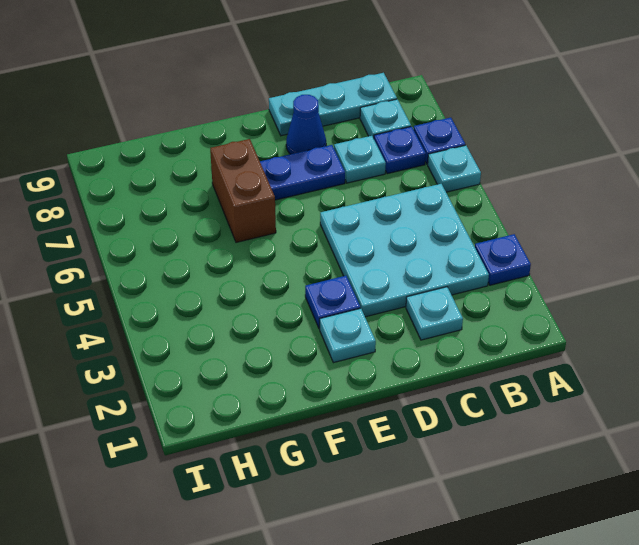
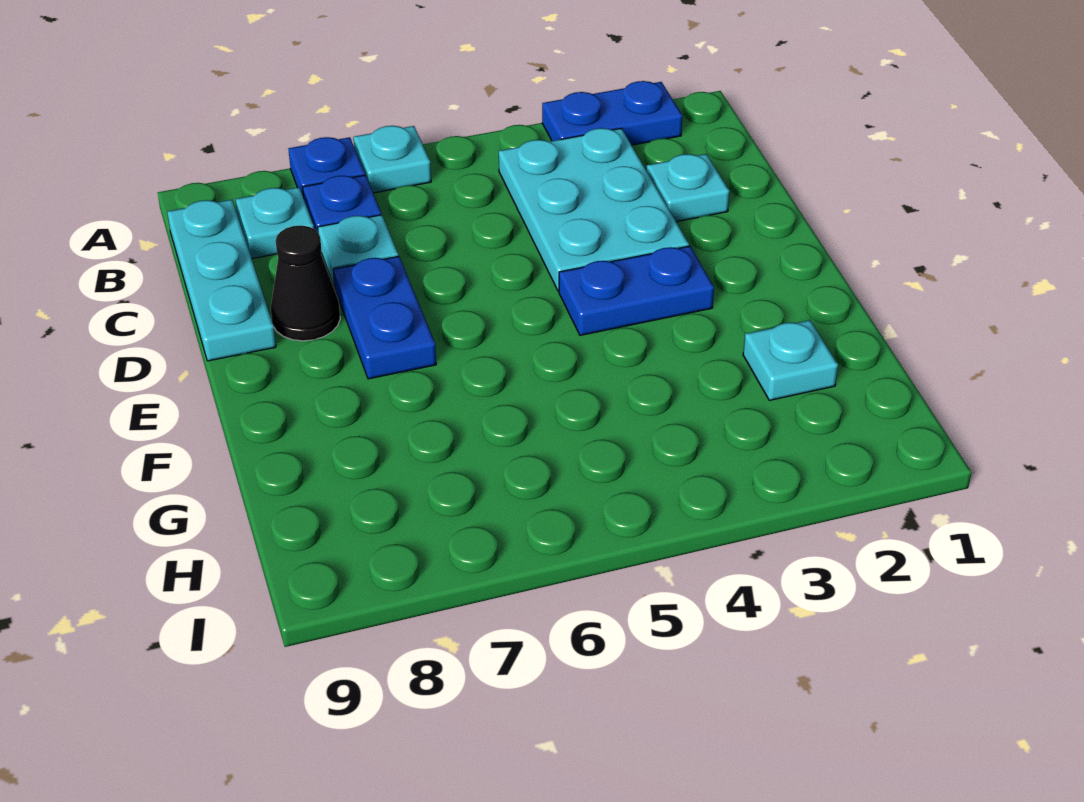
blue 1x1 plate [475,234,531,285] -> blue 1x2 plate [542,81,682,145]
cyan 3x3 plate [320,184,489,317] -> cyan 2x3 plate [499,128,689,291]
blue 1x1 cone [286,95,326,154] -> black 1x1 cone [271,226,340,341]
cyan 1x1 plate [320,308,376,363] -> cyan 1x1 plate moved to [743,320,838,400]
blue 1x1 plate [305,276,360,328] -> blue 1x2 plate [559,246,714,335]
brown 1x2 brick [210,139,276,242] -> none

